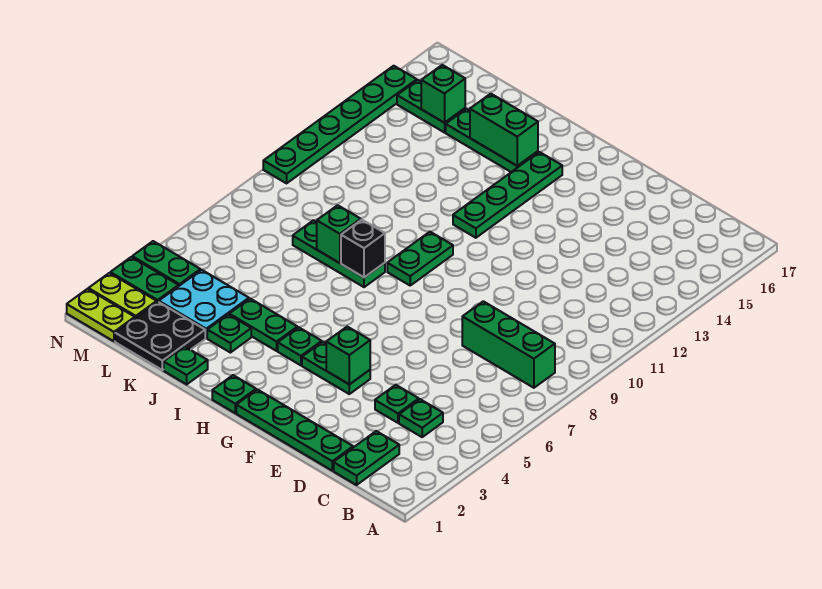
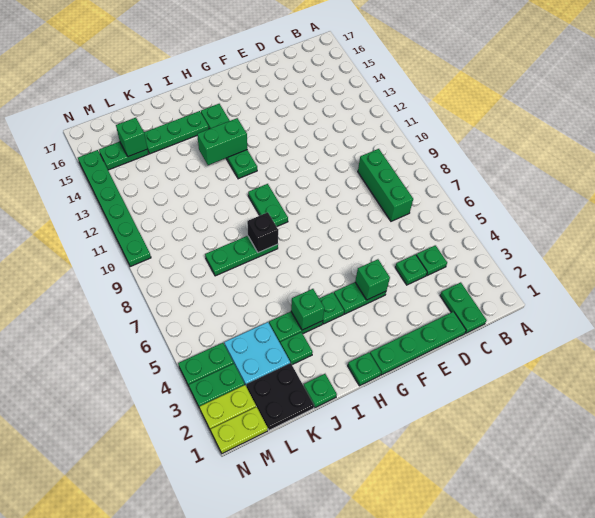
green 1x3 brick [462,301,555,388] -> green 1x3 brick turned to [358,149,413,221]
green 1x2 brick [470,94,538,166] -> green 1x2 brick moved to [197,118,247,165]
green 1x1 brick [317,205,361,263] -> green 1x1 brick moved to [291,289,324,330]

